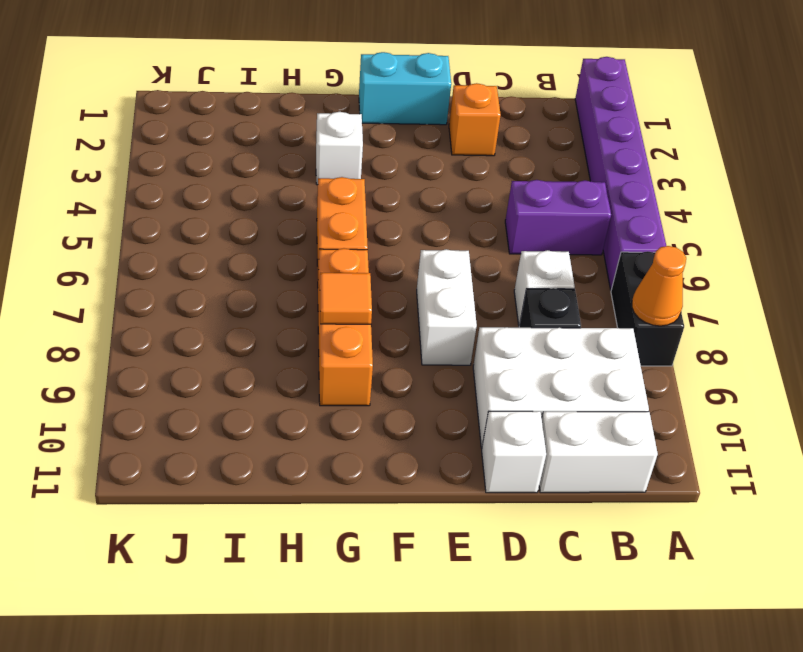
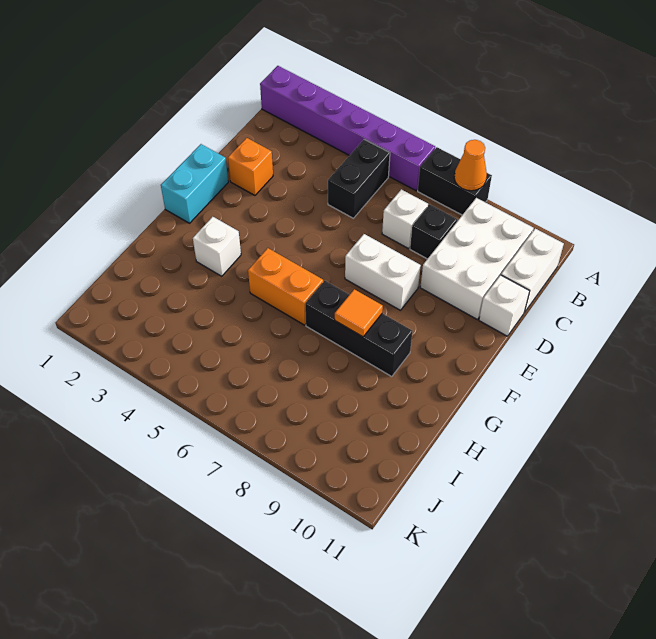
purple 1x2 brick [505,180,611,255] -> black 1x2 brick [328,139,390,218]
orange 1x3 brick [318,248,373,406] -> black 1x3 brick [305,281,412,377]

